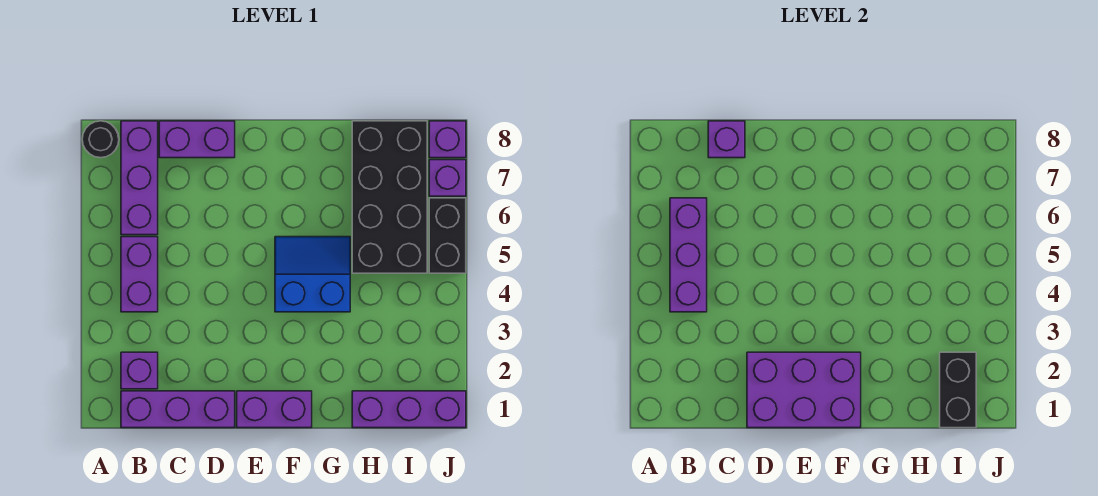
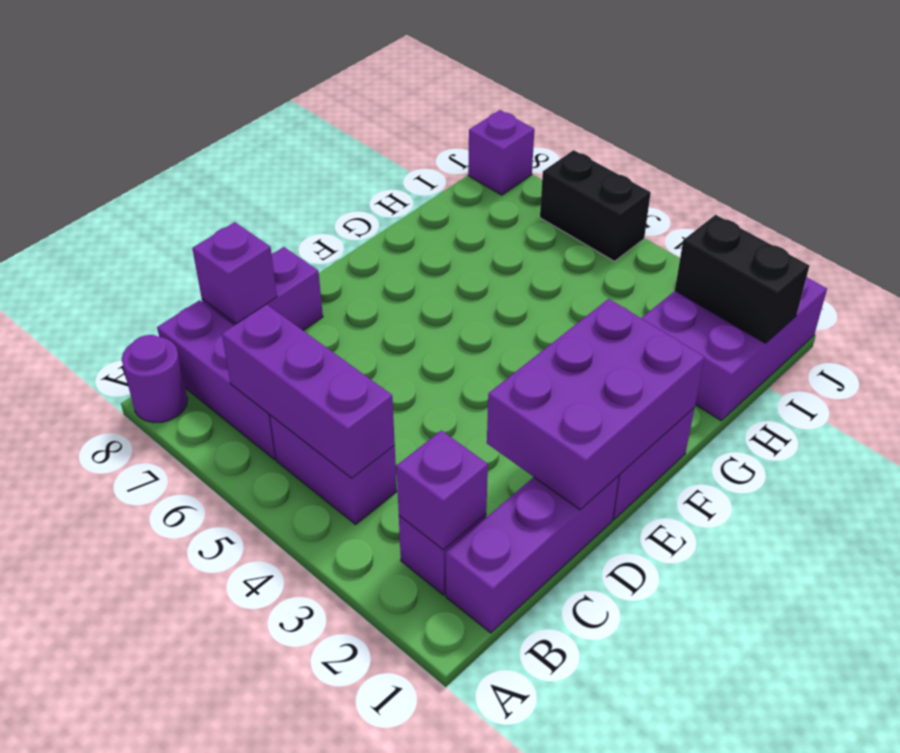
black 1x1 round brick [82,121,119,158] -> purple 1x1 round brick [122,335,188,423]
blue 2x2 slope [275,237,350,312] -> none
purple 1x3 brick [352,391,466,428] -> purple 2x3 brick [641,277,827,421]
black 2x4 brick [352,121,427,273] -> none
purple 1x1 brick [429,160,466,196] -> purple 1x1 brick moved to [396,430,488,550]

